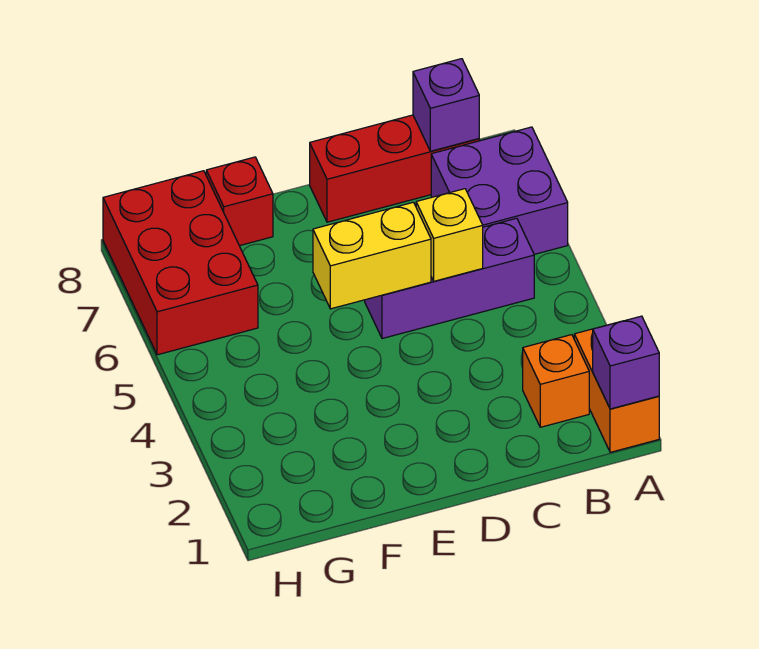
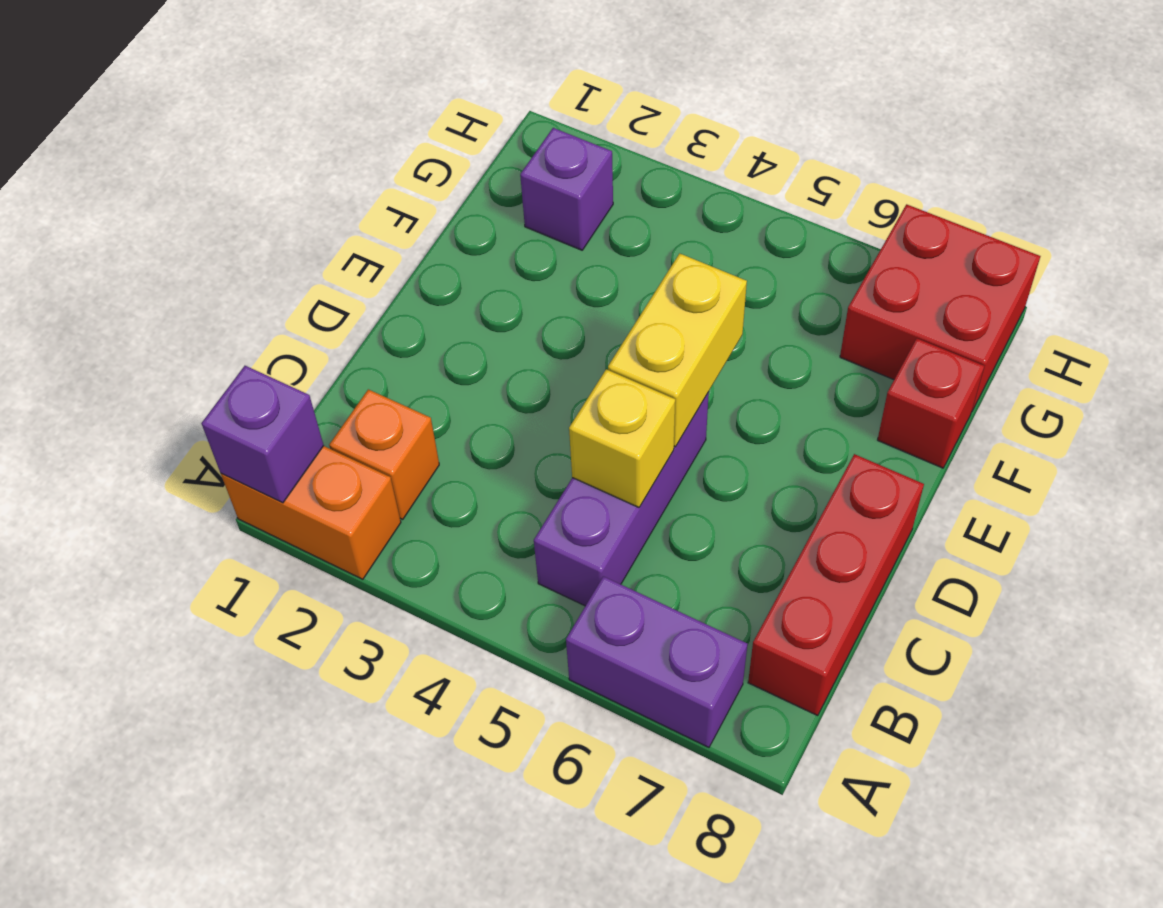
purple 2x2 brick [431,127,568,254] -> purple 1x2 brick [566,576,748,747]
purple 1x1 brick [413,59,479,151] -> purple 1x1 brick moved to [520,128,613,250]
red 2x3 brick [103,171,258,355] -> red 2x2 brick [840,204,1040,411]

